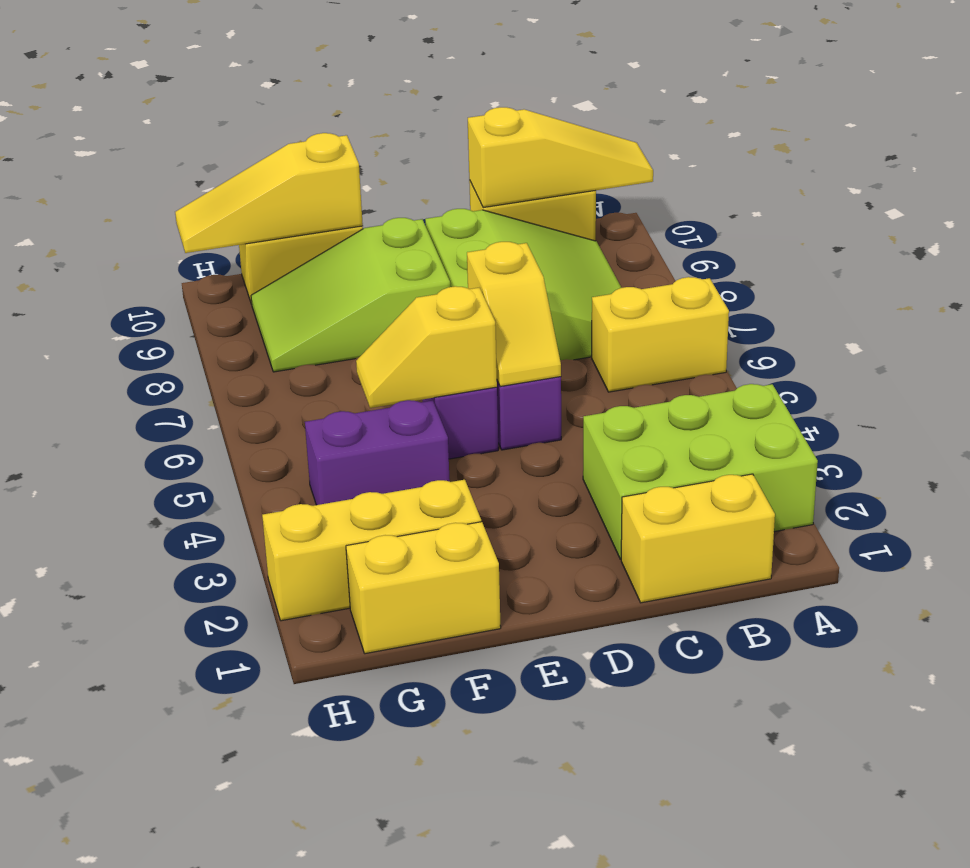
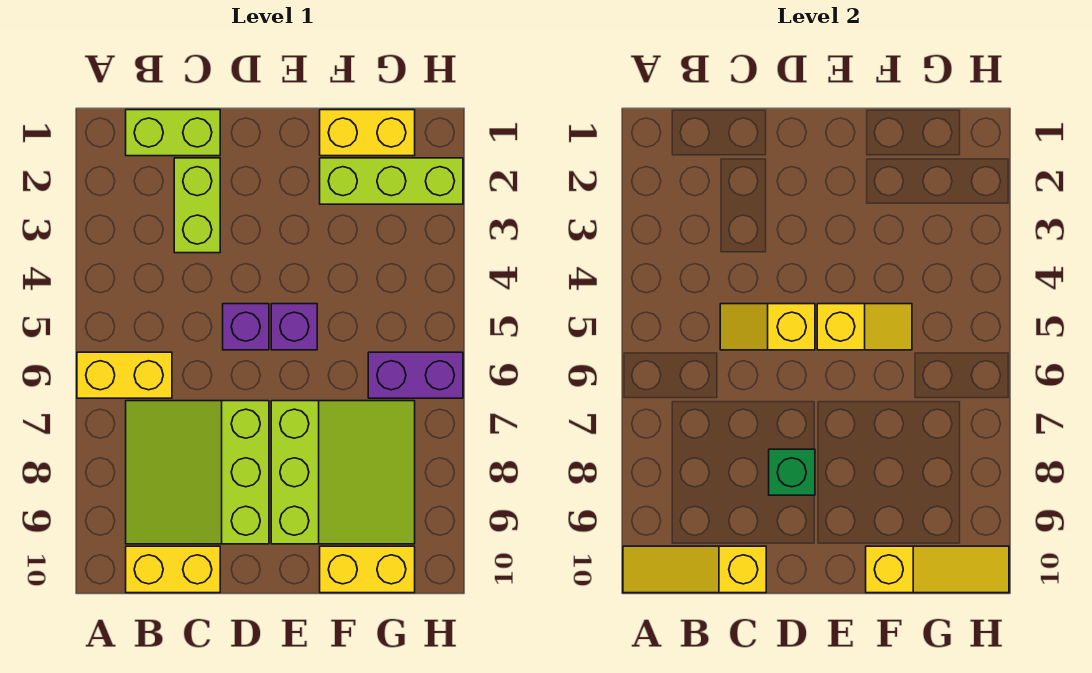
lime 2x3 brick [583,384,818,559] -> lime 1x2 brick [174,158,220,253]
yellow 1x2 brick [621,474,775,603] -> lime 1x2 brick [126,110,220,156]
yellow 1x2 slope [467,242,561,387] -> yellow 1x2 slope turned to [720,304,815,350]
none -> green 1x1 brick [769,449,815,495]
lime 2x3 slope [251,218,450,372] -> lime 3x3 slope [271,401,415,544]
yellow 1x3 brick [262,480,481,621] -> lime 1x3 brick [320,158,463,204]
purple 1x2 brick [305,400,450,505] -> purple 1x2 brick moved to [368,352,463,398]

